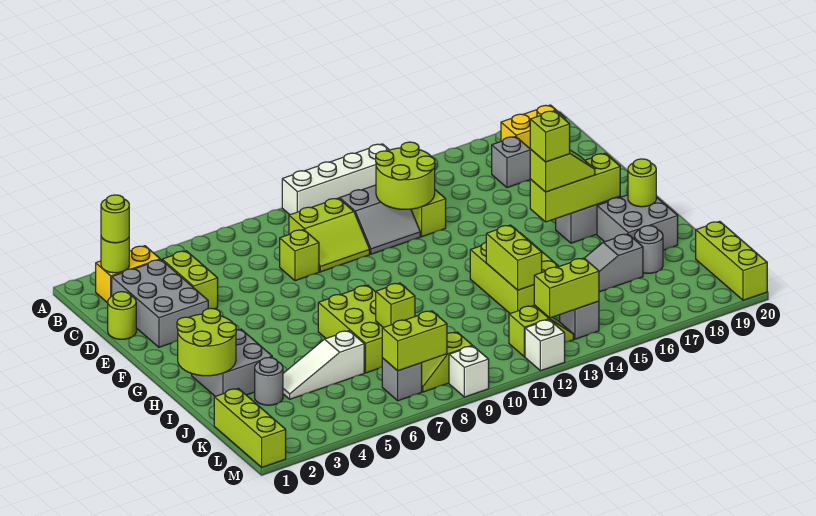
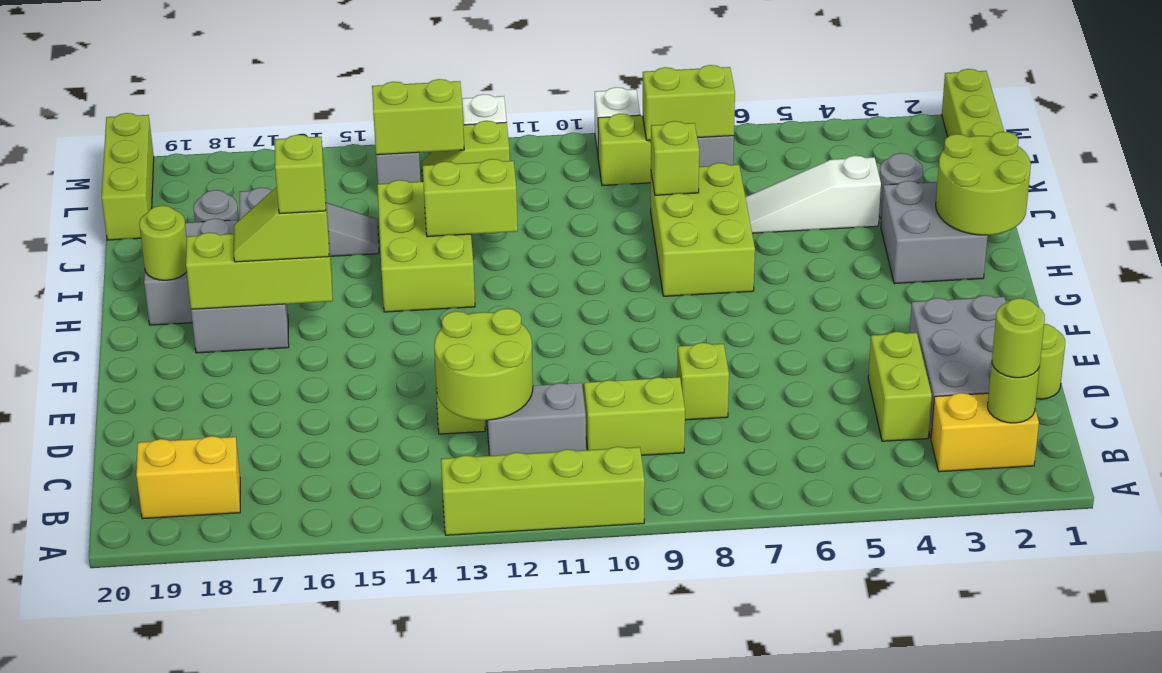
white 1x4 brick [282,144,389,215] -> lime 1x4 brick [441,447,645,535]
grey 1x1 brick [492,136,530,188] -> none
lime 1x2 brick [486,225,542,290] -> lime 1x2 brick turned to [423,159,518,237]
white 1x3 slope [283,331,364,399] -> white 1x3 slope turned to [745,156,881,233]

